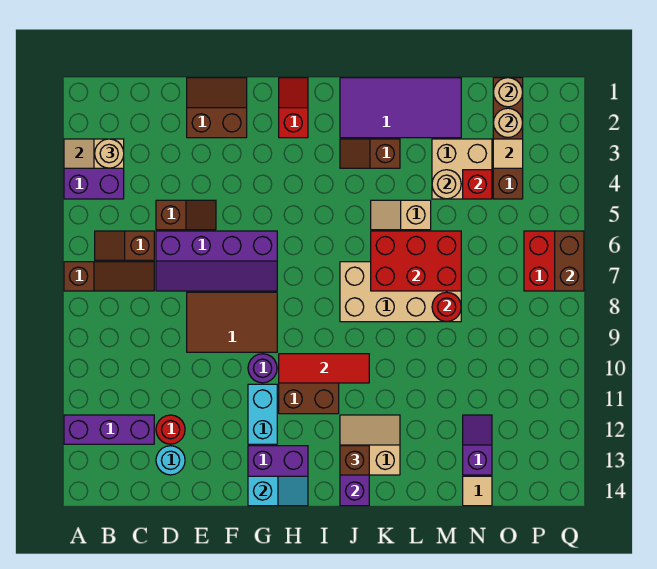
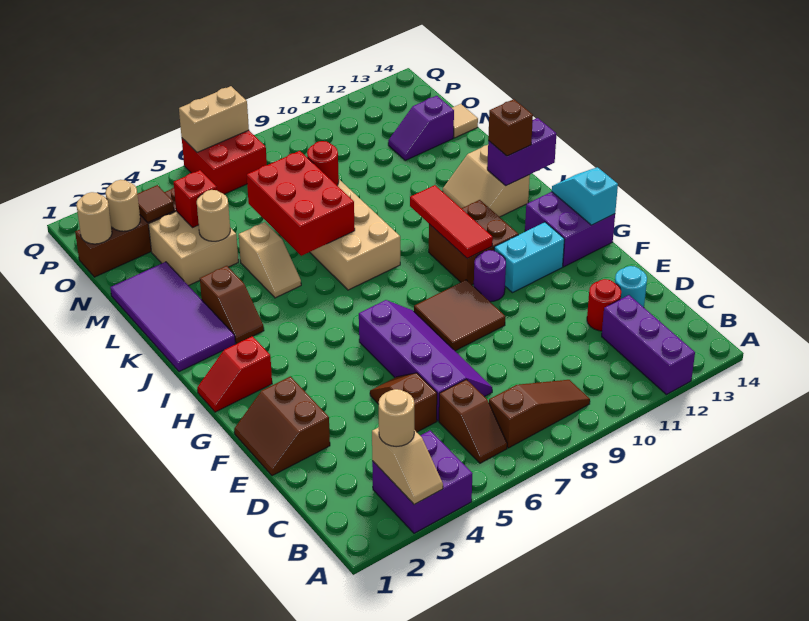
brown 1x3 slope [64,262,154,291] -> brown 1x3 slope turned to [489,380,590,448]
brown 2x3 tile [187,292,277,352] -> brown 2x2 tile [414,280,505,351]
tan 1x1 tile [493,139,523,168] -> brown 1x1 tile [137,185,174,222]
brown 1x2 brick [555,231,584,291] -> tan 1x2 brick [179,86,249,152]

